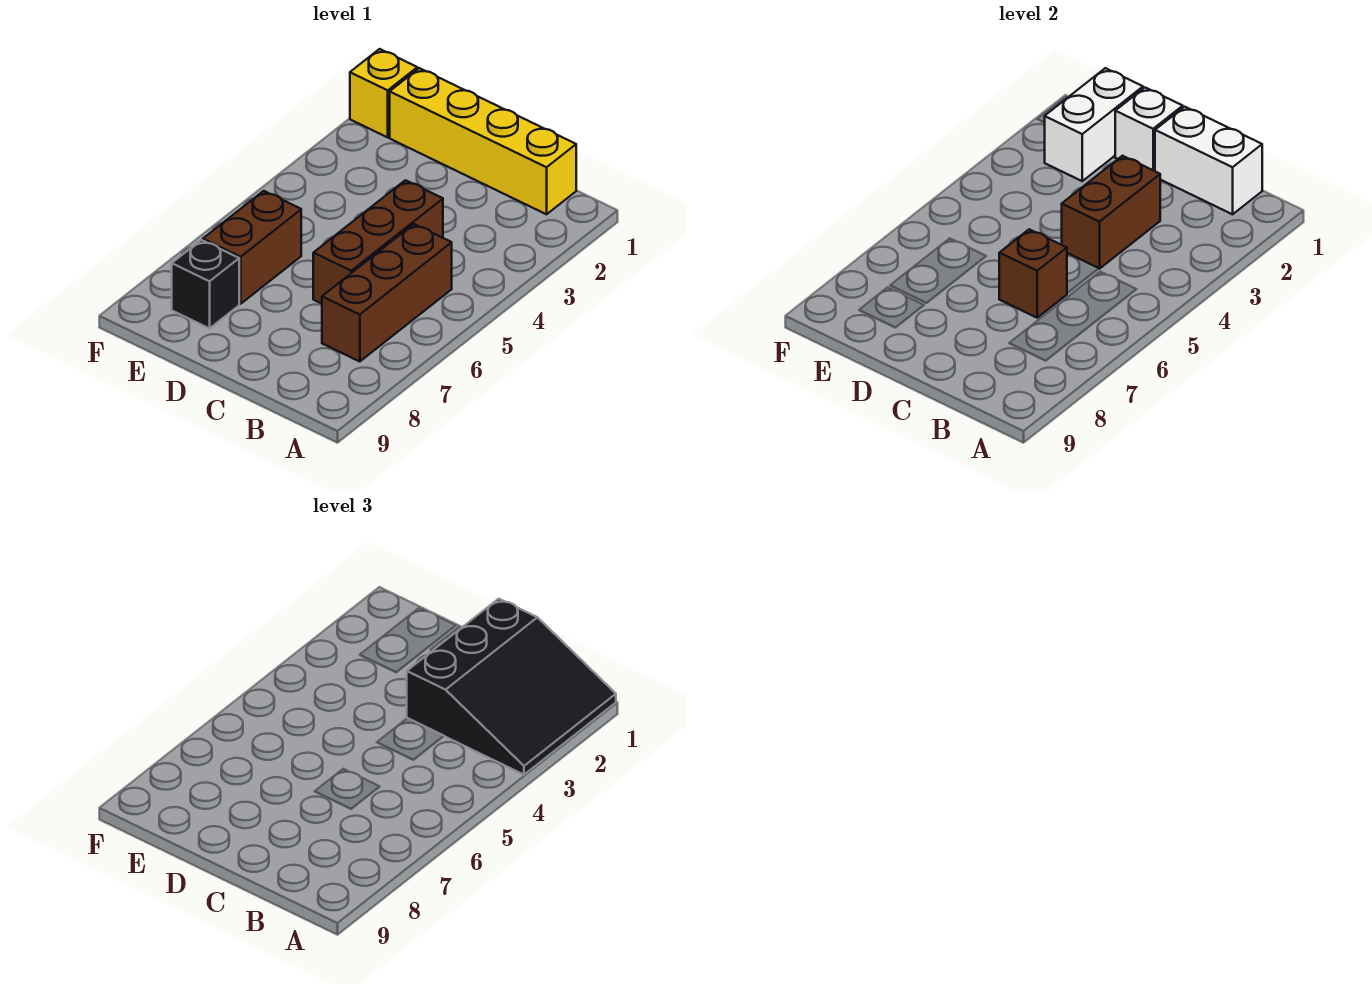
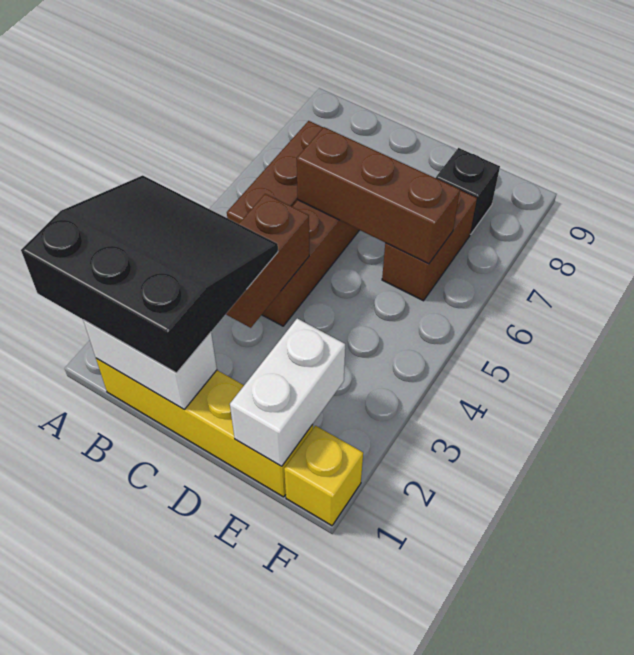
black 3x3 slope [407,599,616,775] -> black 3x3 slope turned to [21,175,278,373]
brown 1x1 brick [999,229,1067,318] -> brown 1x3 brick [297,127,460,264]
white 1x1 brick [1115,88,1183,171] -> none

